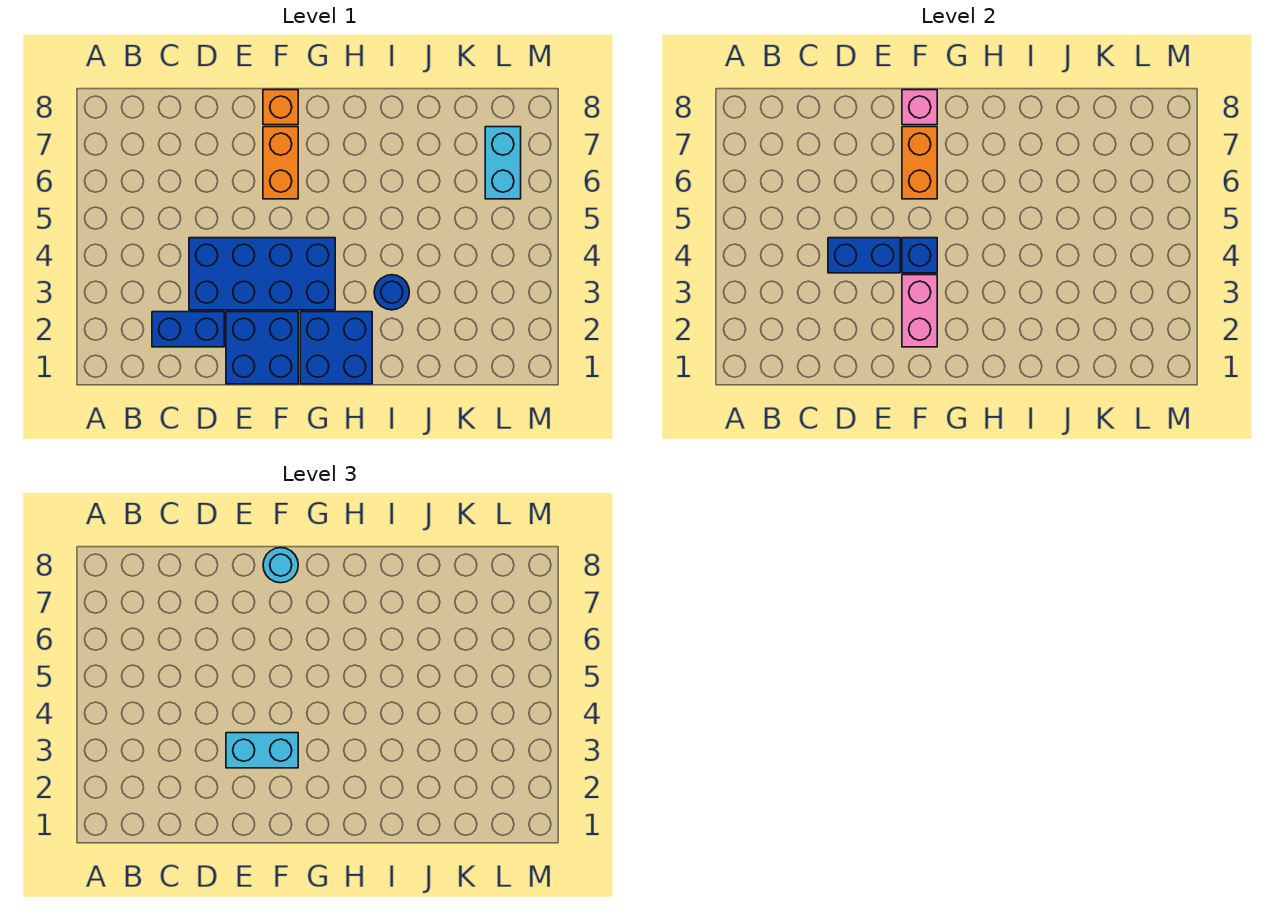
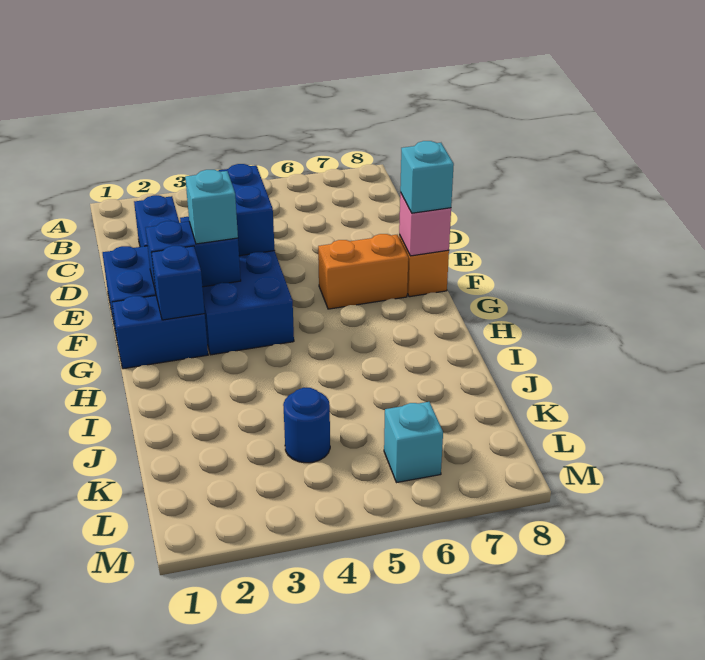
cyan 1x2 brick [226,733,298,768] -> cyan 1x1 brick [185,170,238,244]
pink 1x2 brick [902,275,937,347] -> blue 1x2 brick [146,221,241,292]
blue 1x1 brick [902,238,937,273] -> blue 1x1 brick moved to [151,246,205,320]
orange 1x2 brick [902,127,937,199] -> none
cyan 1x1 round brick [263,548,298,583] -> cyan 1x1 brick [400,141,454,213]
blue 2x2 brick [300,312,372,384] -> blue 1x2 brick [112,296,208,369]
blue 1x1 round brick [374,275,409,310] -> blue 1x1 round brick moved to [283,388,330,463]
cyan 1x2 brick [485,127,521,199] -> cyan 1x1 brick [384,402,443,483]

